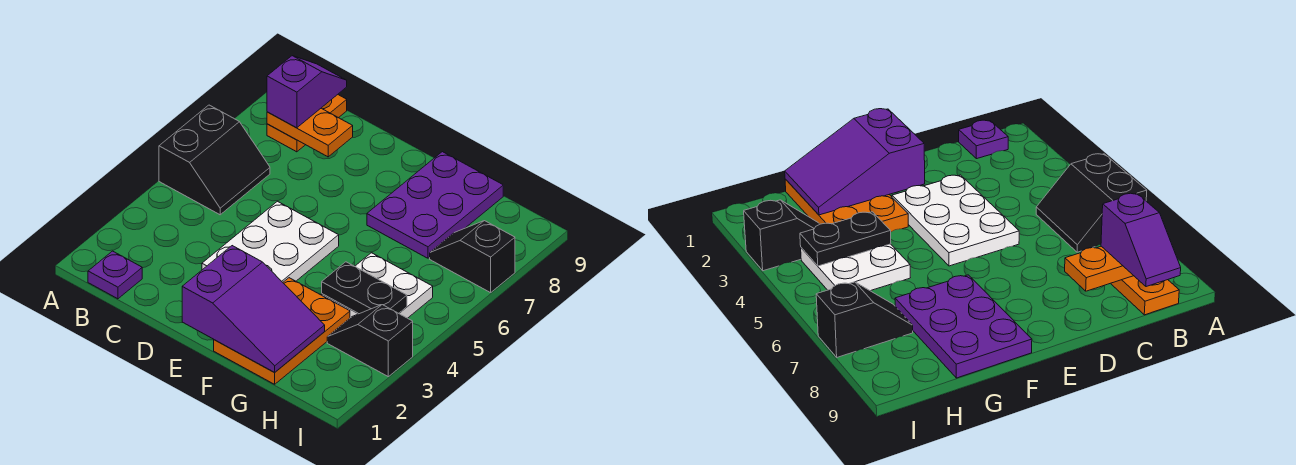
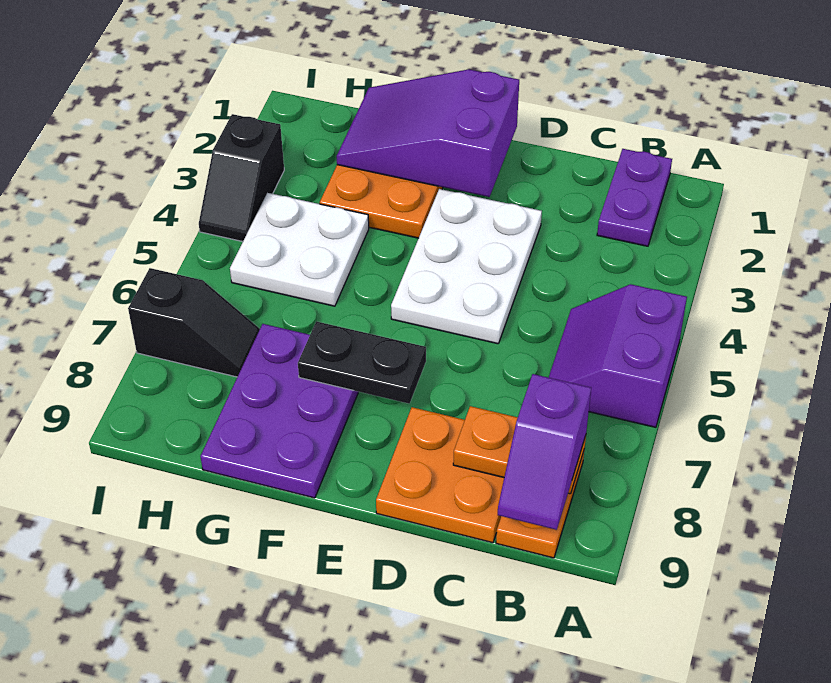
black 2x2 slope [159,105,270,215] -> purple 2x2 slope [549,284,687,427]
purple 1x1 plate [88,251,142,299] -> purple 1x2 plate [597,149,672,246]
none -> orange 2x2 plate [376,407,504,543]
black 1x2 plate [322,262,407,314] -> black 1x2 plate moved to [298,321,426,404]
black 1x2 slope [327,305,413,377] -> black 1x2 slope turned to [199,114,284,242]

